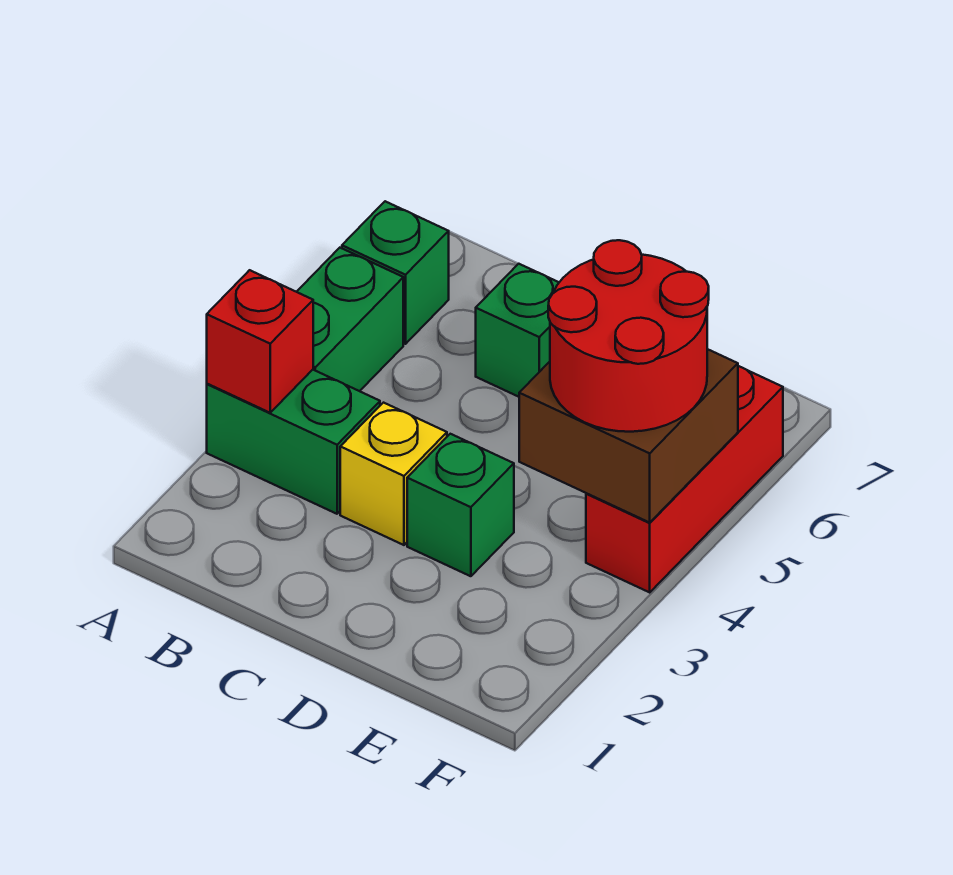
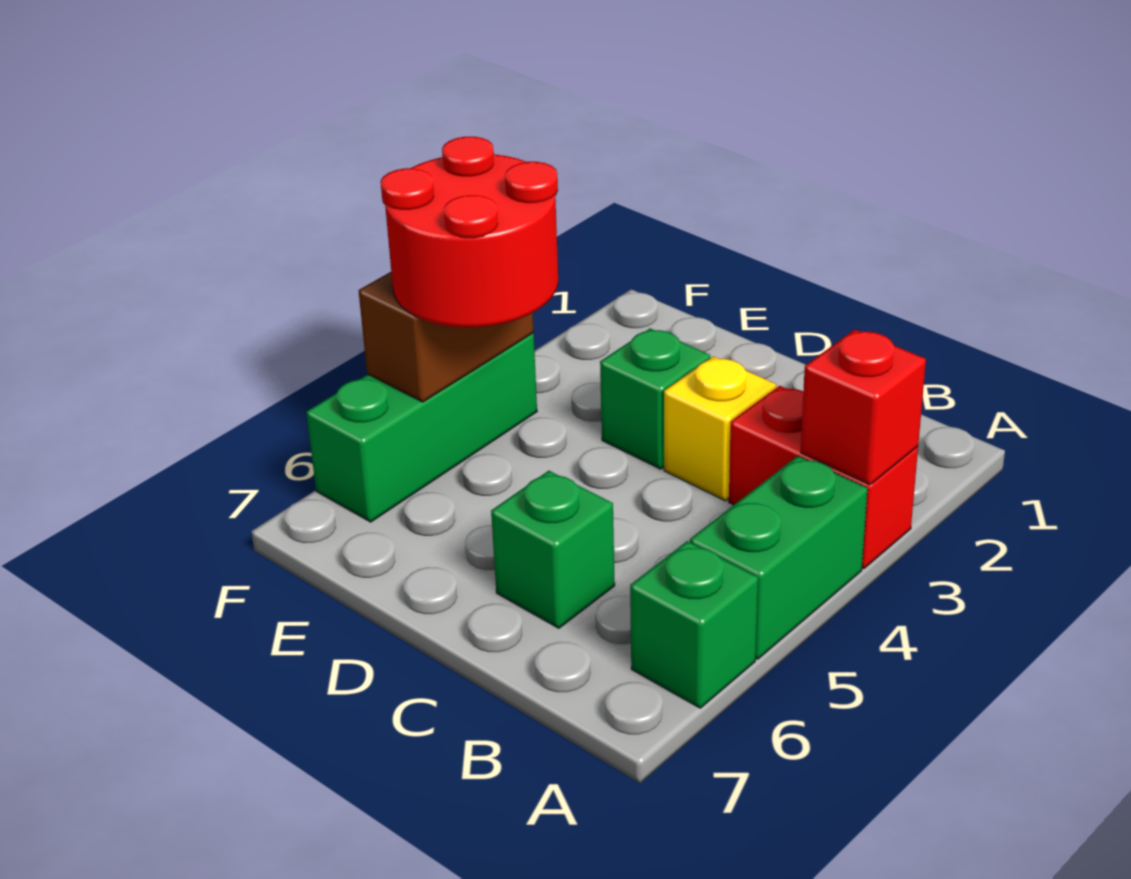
green 1x2 brick [207,370,380,514] -> red 1x2 brick [729,386,918,569]
brown 2x2 brick [519,349,738,522] -> brown 1x2 brick [359,272,534,402]
red 1x3 brick [586,366,783,592] -> green 1x3 brick [306,333,537,522]

